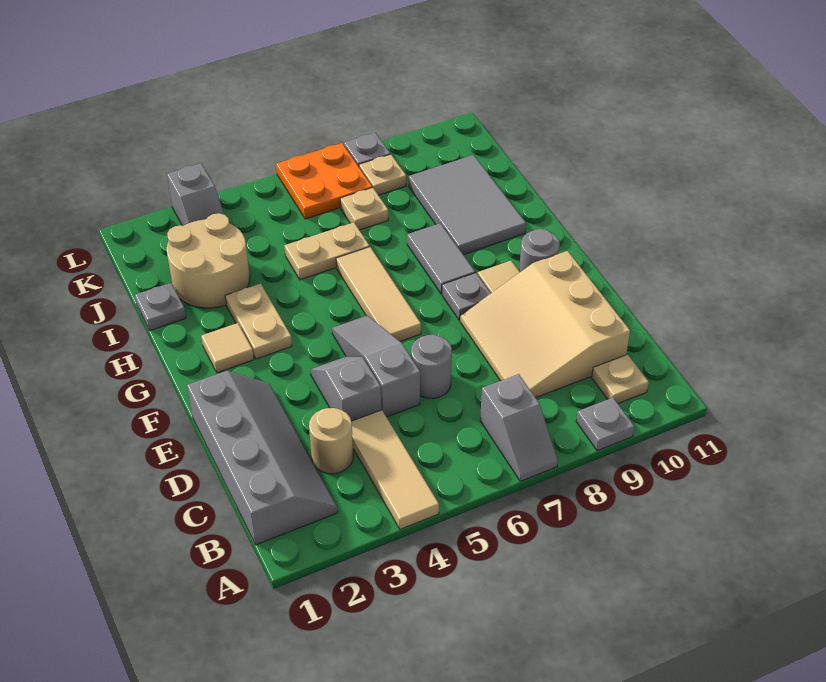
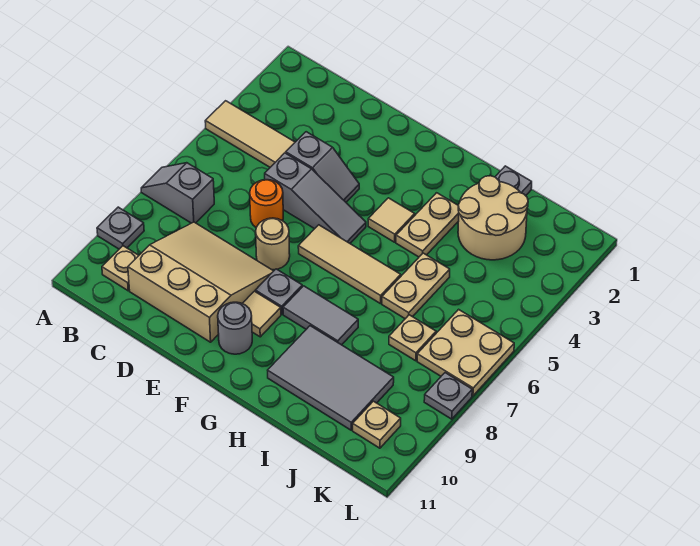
grey 2x4 slope [187,371,338,545] -> none
tan 1x1 round brick [309,408,353,474] -> tan 1x1 round brick moved to [256,218,290,270]
grey 1x1 round brick [411,334,452,399] -> orange 1x1 round brick [250,180,283,228]
tan 1x1 tile [201,323,254,373] -> tan 1x1 tile moved to [368,198,415,242]
tan 1x2 plate [225,284,292,359] -> tan 1x2 plate turned to [396,193,459,257]
grey 1x2 slope [167,163,224,226] -> none
orange 2x2 plate [276,143,372,219] -> tan 2x2 plate [417,309,514,396]
tan 1x1 plate [359,154,406,195] -> tan 1x1 plate moved to [353,401,401,448]

